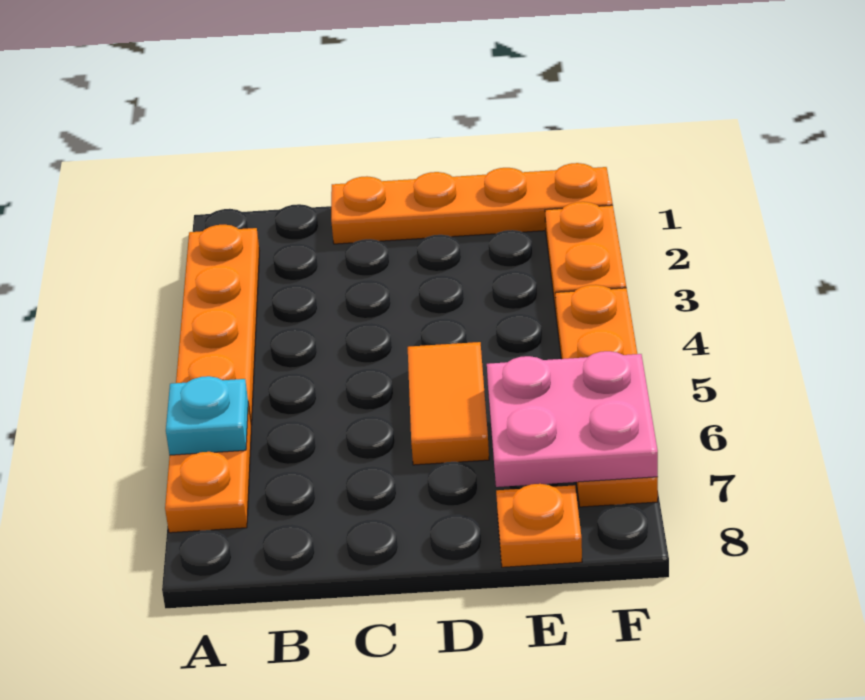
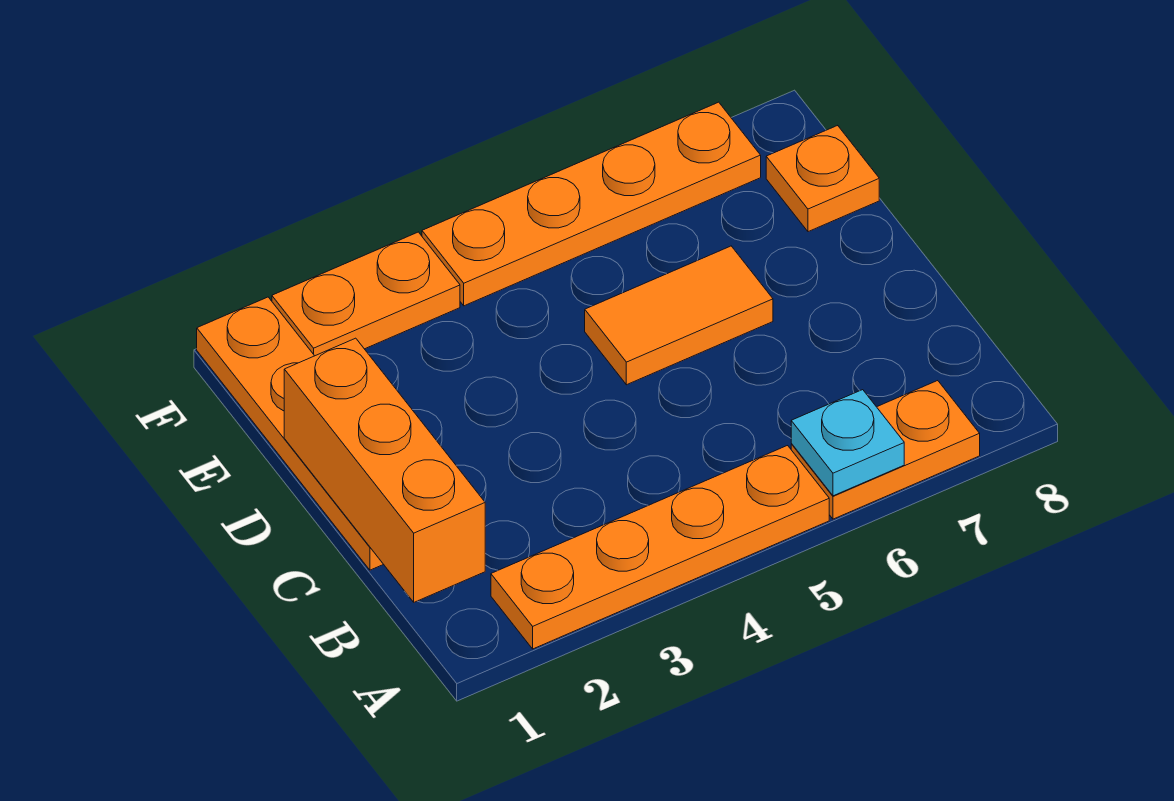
none -> orange 1x3 brick [284,338,485,602]
pink 2x2 plate [487,351,658,487] -> none

